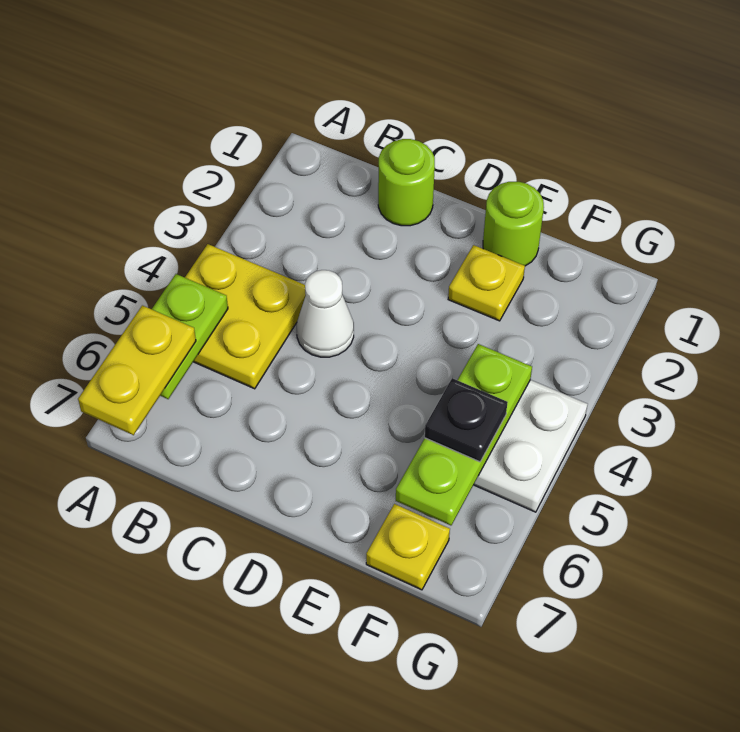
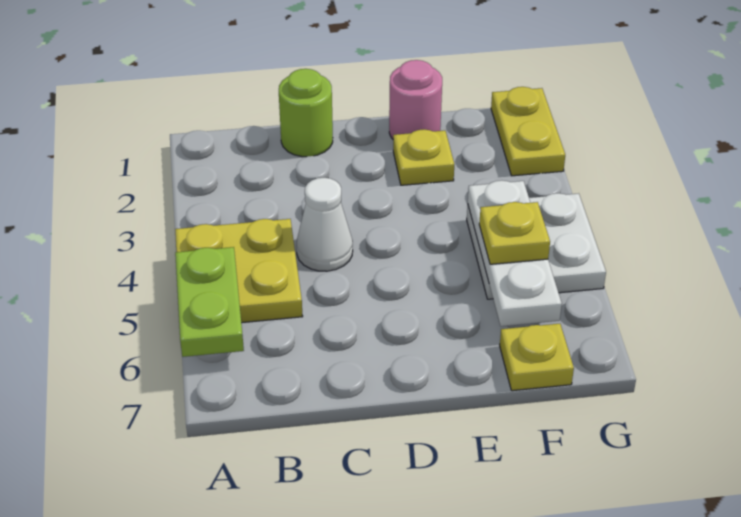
yellow 1x2 plate [78,305,196,435] -> yellow 1x2 plate moved to [491,87,565,176]
lime 1x1 round brick [483,182,544,266] -> pink 1x1 round brick [389,60,442,139]
lime 1x3 plate [396,344,532,525] -> white 1x3 plate [468,180,562,326]
black 1x1 plate [425,378,508,462] -> yellow 1x1 plate [479,202,550,264]

